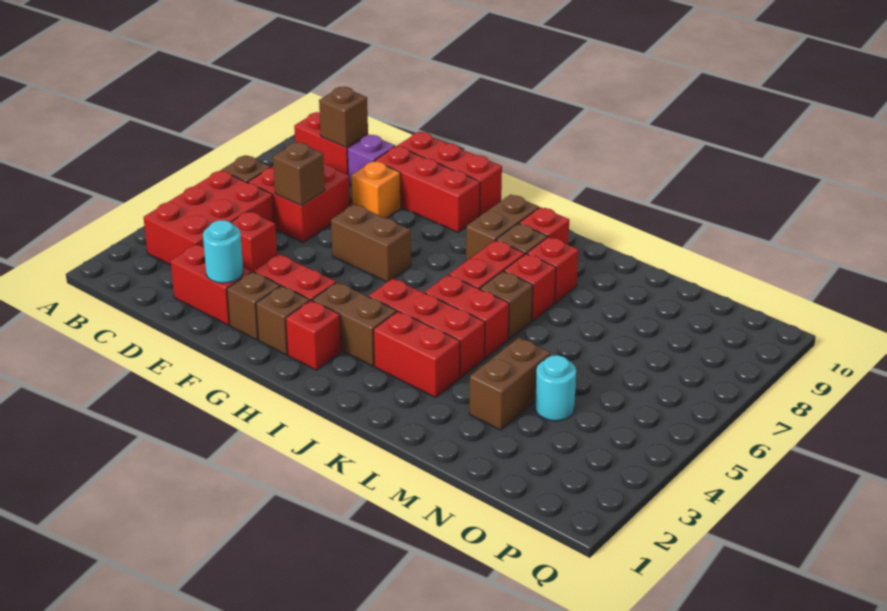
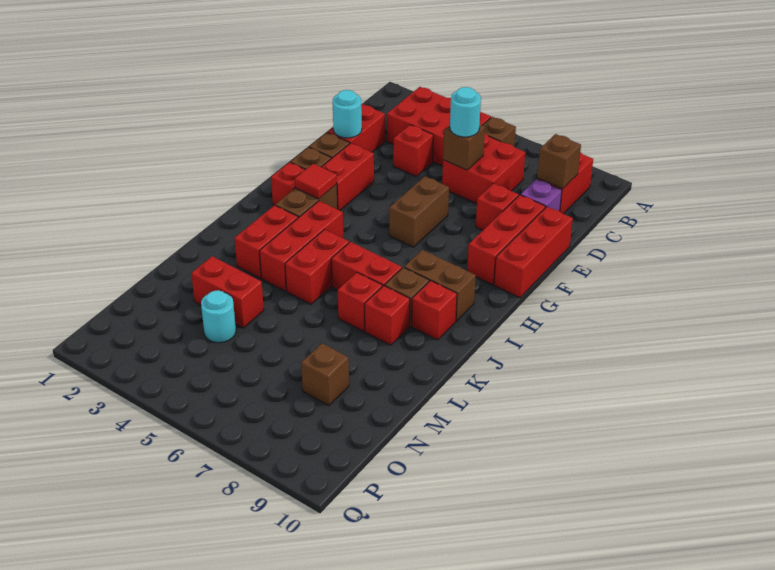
none -> cyan 1x1 round brick [450,87,481,137]
orange 1x1 brick [351,161,401,218] -> red 1x1 brick [476,183,519,230]
none -> red 1x1 tile [295,164,337,199]
brown 1x1 brick [480,271,533,339] -> brown 1x1 brick moved to [301,343,349,406]
brown 1x2 brick [469,338,550,430] -> red 1x2 brick [191,256,264,328]

